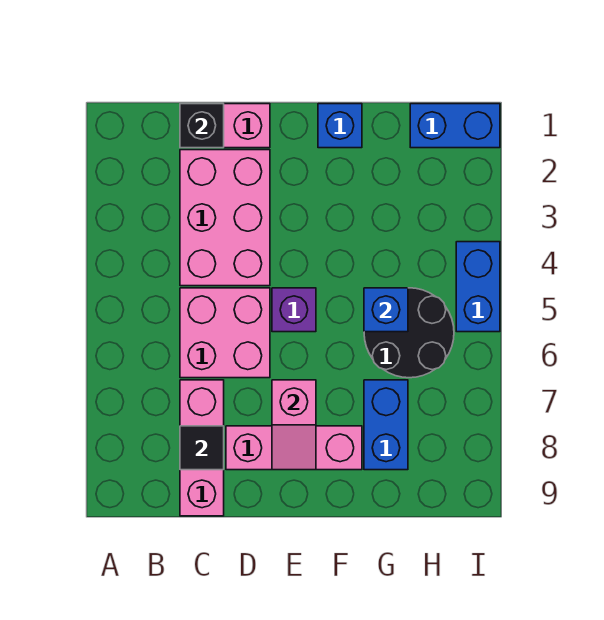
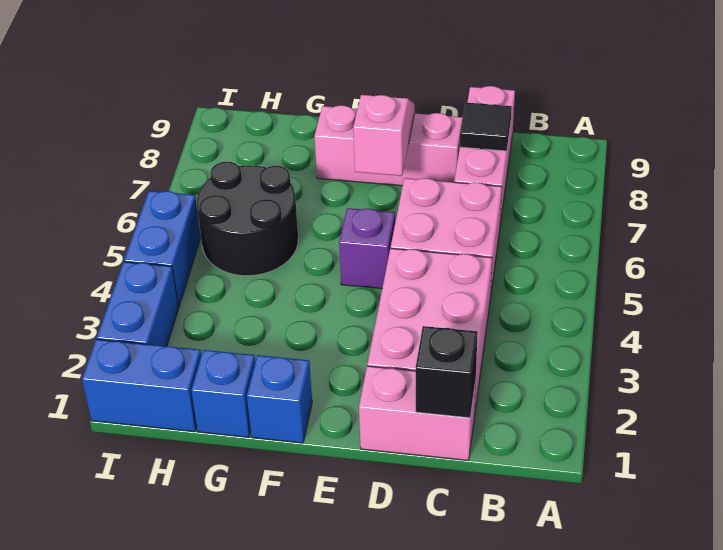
blue 1x1 brick [364,288,408,332] -> blue 1x1 brick moved to [191,350,255,437]
blue 1x2 brick [364,380,408,470] -> blue 1x2 brick moved to [97,262,179,346]

